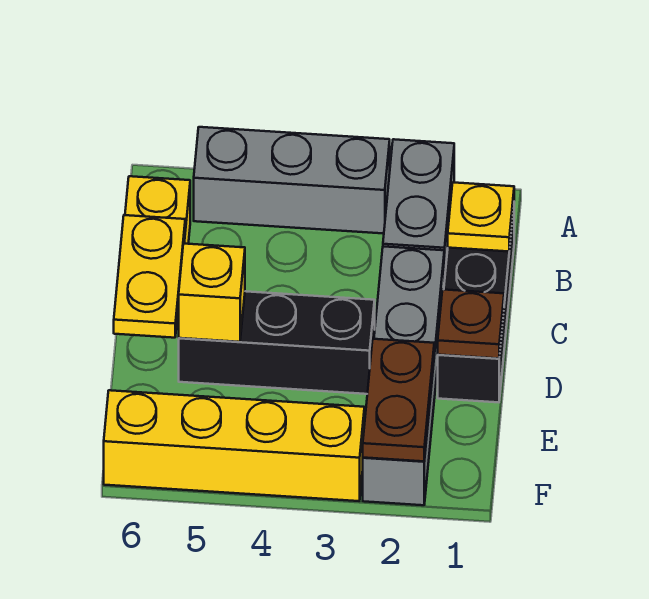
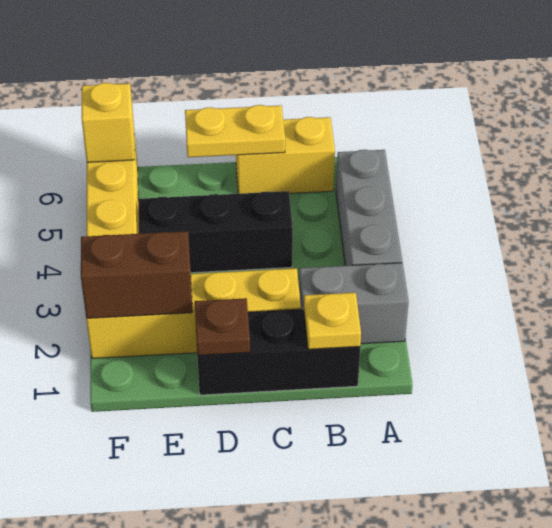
grey 1x4 brick [363,246,444,505] -> yellow 1x4 brick [86,268,301,358]
black 1x3 brick [179,291,375,394] -> black 1x3 brick turned to [138,191,293,273]
yellow 1x1 brick [179,244,245,342] -> yellow 1x1 brick moved to [82,83,135,162]
brown 1x2 plate [363,339,434,461] -> brown 1x2 brick [81,231,193,318]

